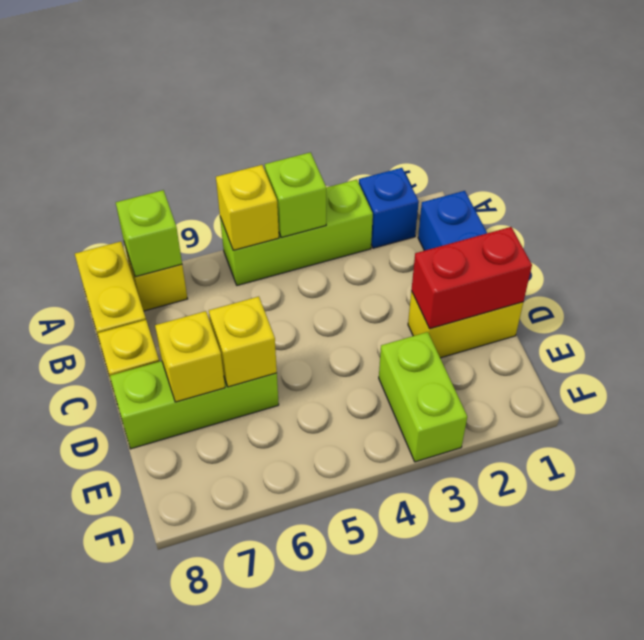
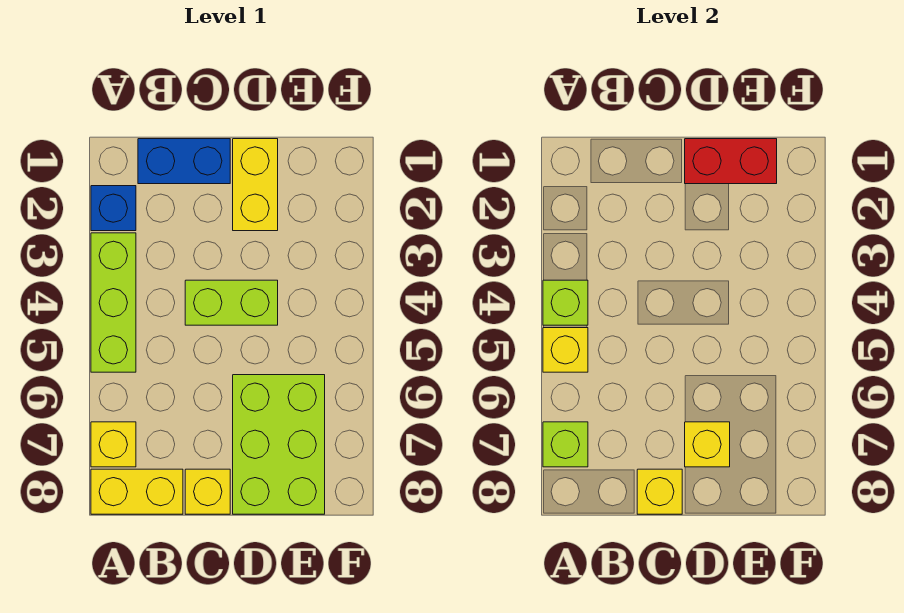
red 1x2 brick [411,227,532,329] -> red 1x2 brick turned to [685,139,777,184]
lime 1x3 brick [110,361,279,449] -> lime 2x3 brick [233,375,325,514]
yellow 1x1 brick [209,297,277,387] -> yellow 1x1 brick moved to [637,469,682,514]
lime 1x2 brick [379,332,467,462] -> lime 1x2 brick moved to [185,280,278,325]

